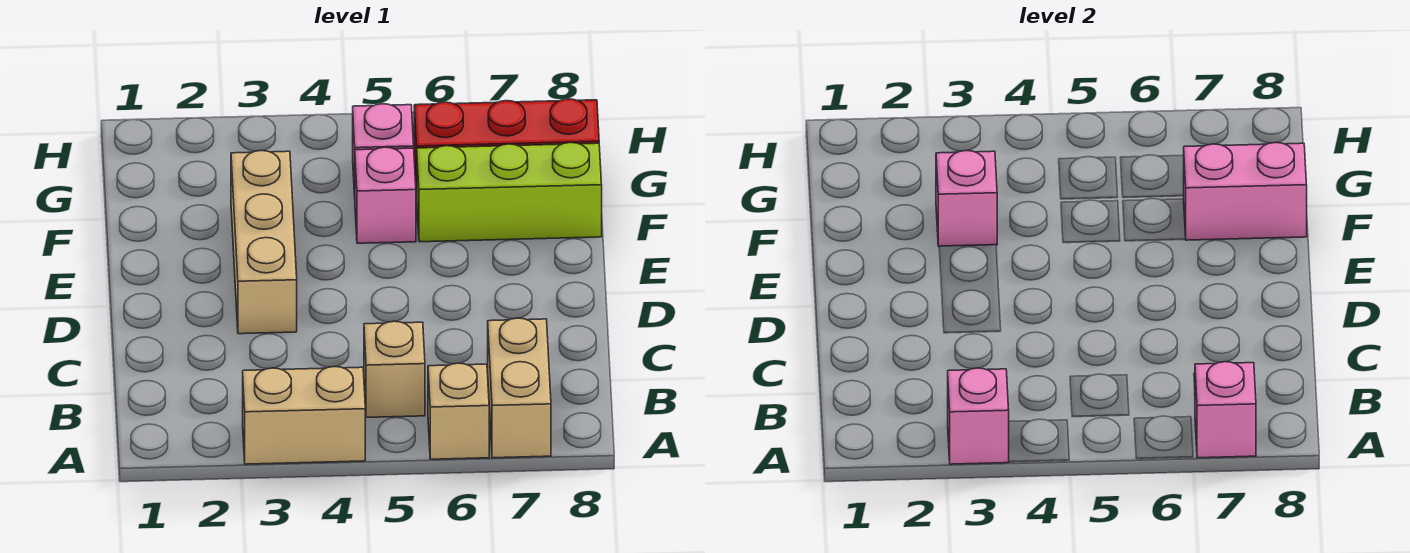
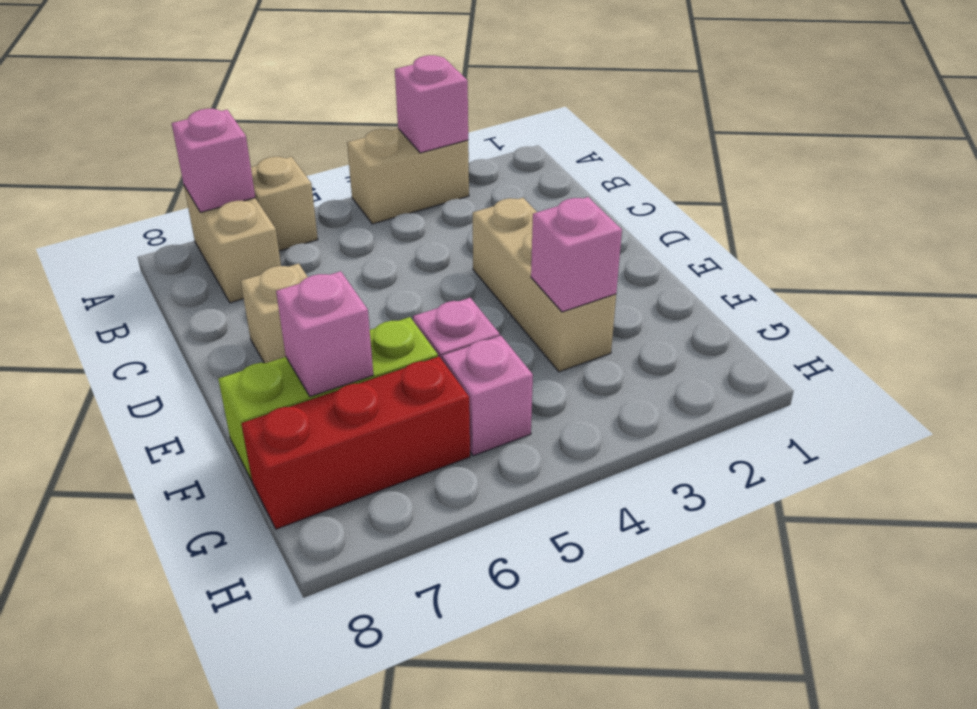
tan 1x1 brick [364,321,425,417] -> tan 1x1 brick moved to [241,264,307,363]
pink 1x2 brick [1184,142,1307,240] -> pink 1x1 brick [276,271,373,397]

